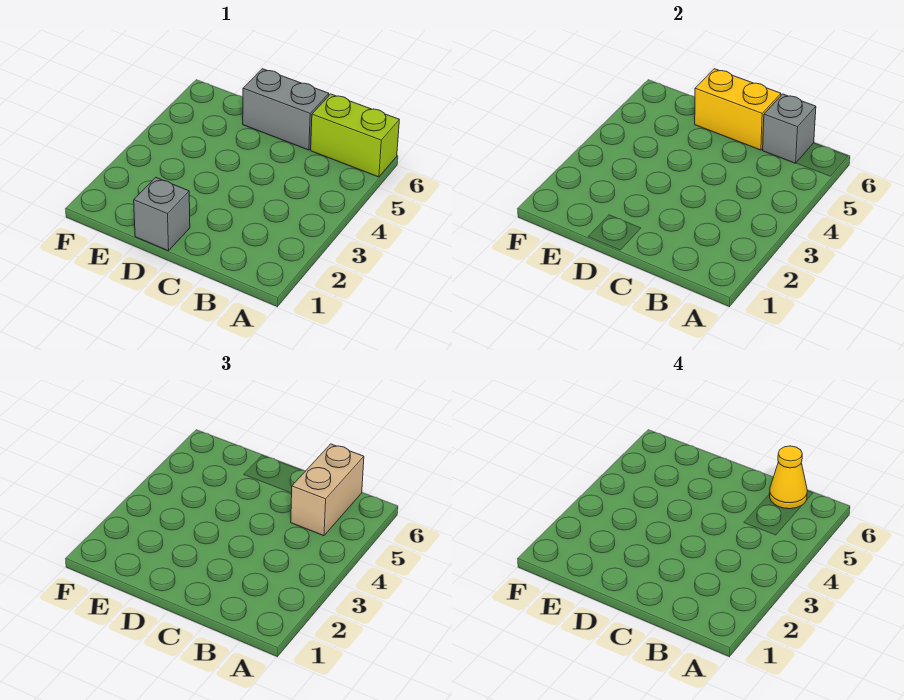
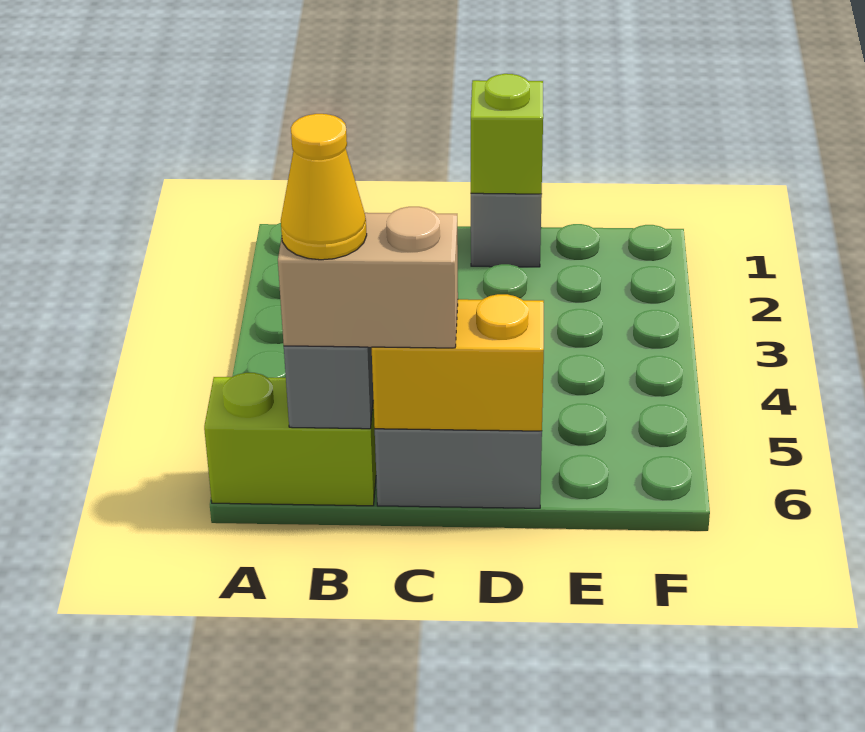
tan 1x2 brick [291,444,364,536] -> tan 1x2 brick turned to [278,207,458,348]
none -> lime 1x1 brick [471,74,543,194]

